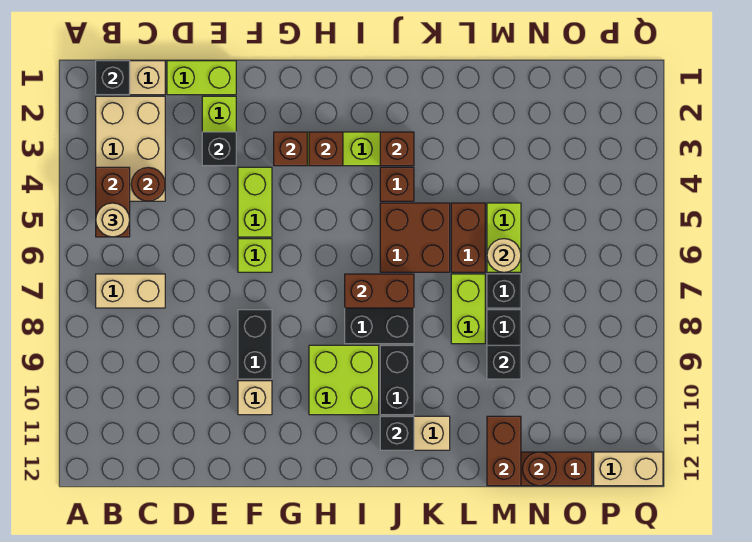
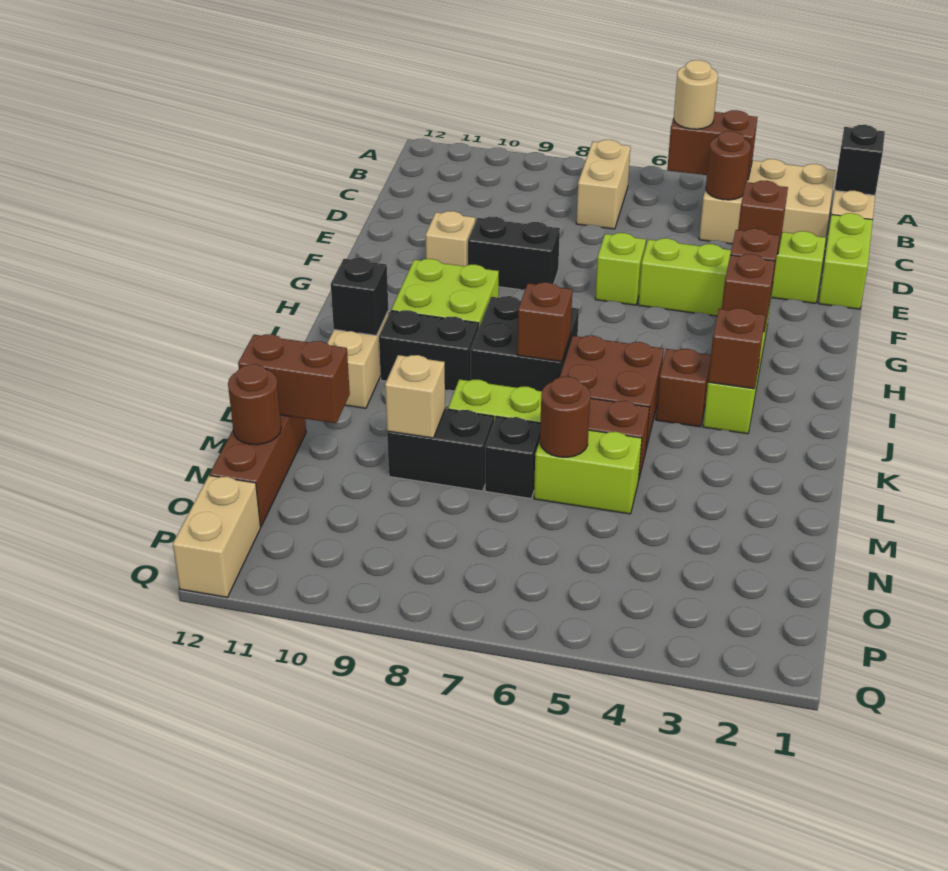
black 1x1 brick [202,132,236,166] -> brown 1x1 brick [738,181,788,254]
brown 1x2 brick [345,274,414,308] -> brown 1x1 brick [517,283,572,362]
tan 1x1 round brick [487,239,521,272] -> brown 1x1 round brick [540,377,590,457]
black 1x1 brick [487,345,521,379] -> tan 1x1 brick [385,355,445,438]

